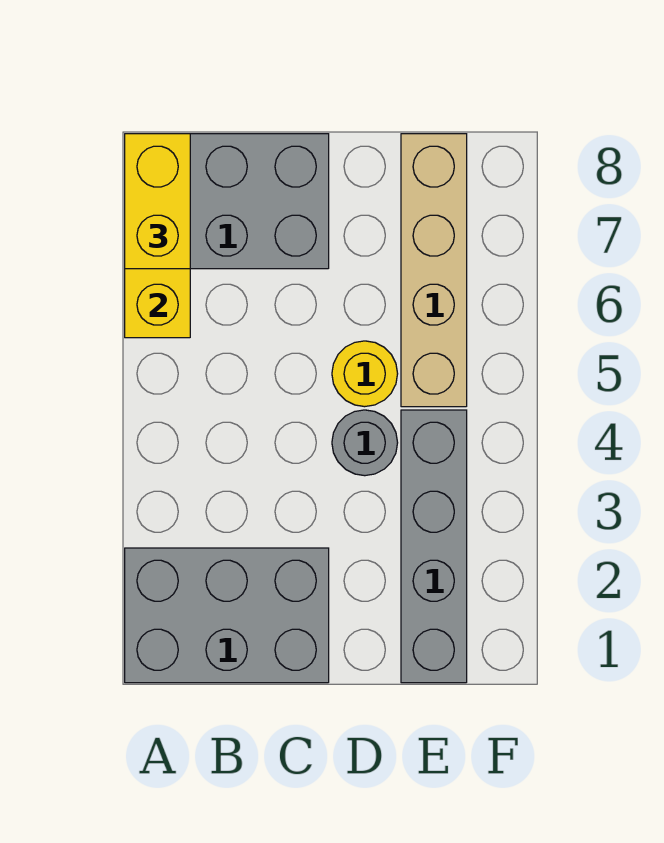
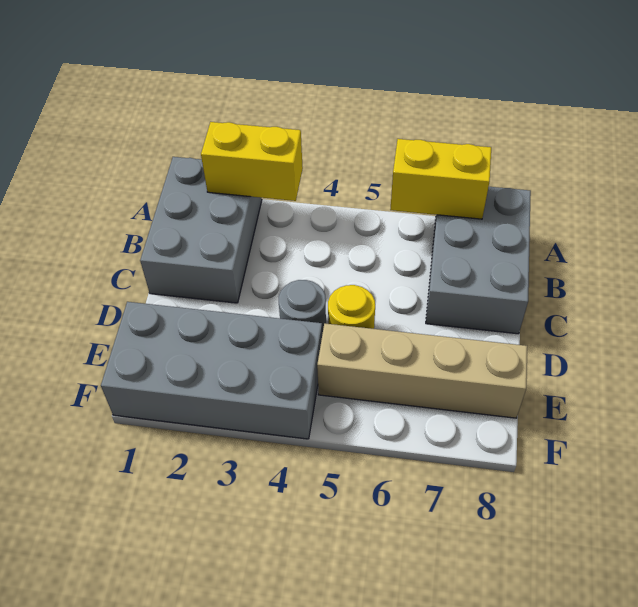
yellow 1x2 brick [125,134,190,269] -> yellow 1x2 brick moved to [201,122,303,201]
grey 1x4 brick [401,410,467,683] -> grey 2x4 brick [101,302,322,439]

